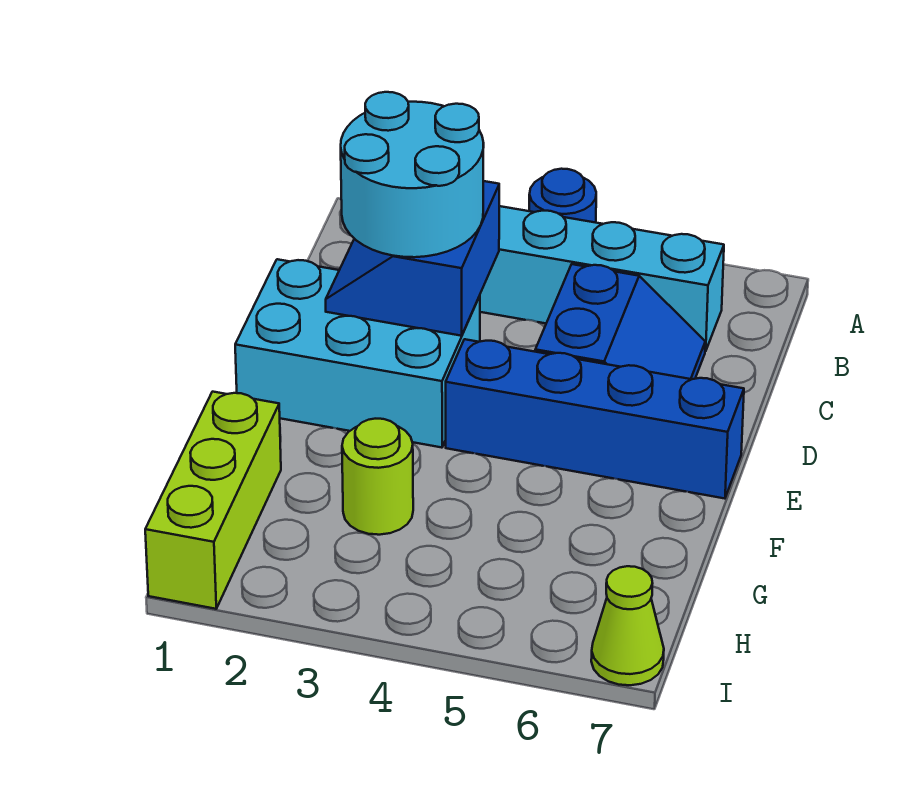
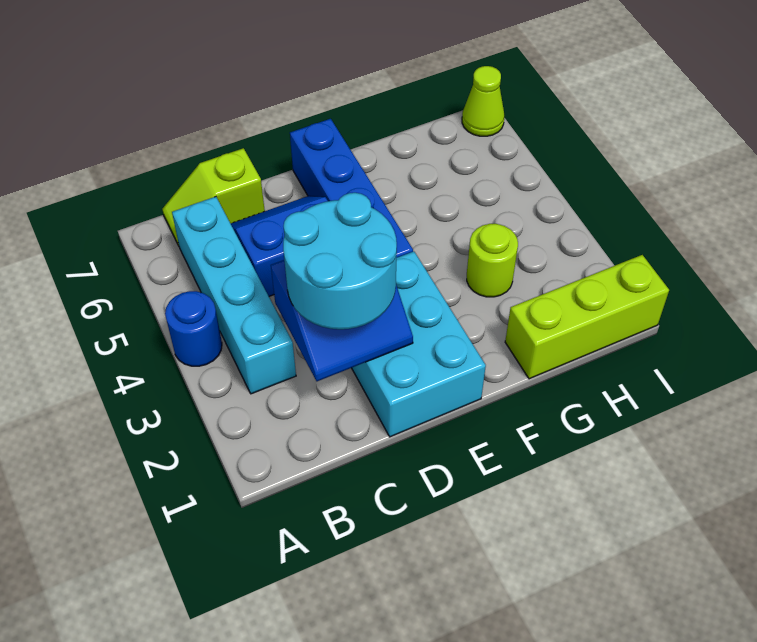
none -> lime 1x2 slope [162,148,265,246]

